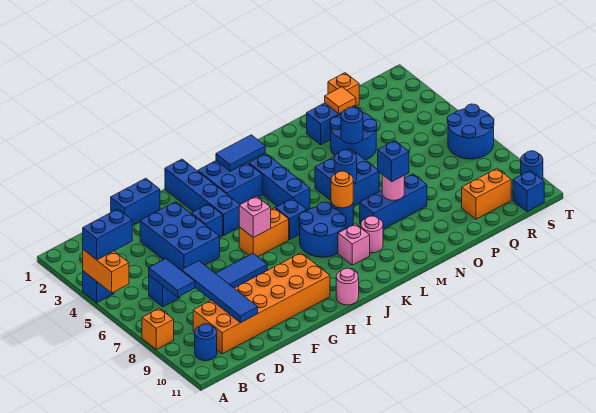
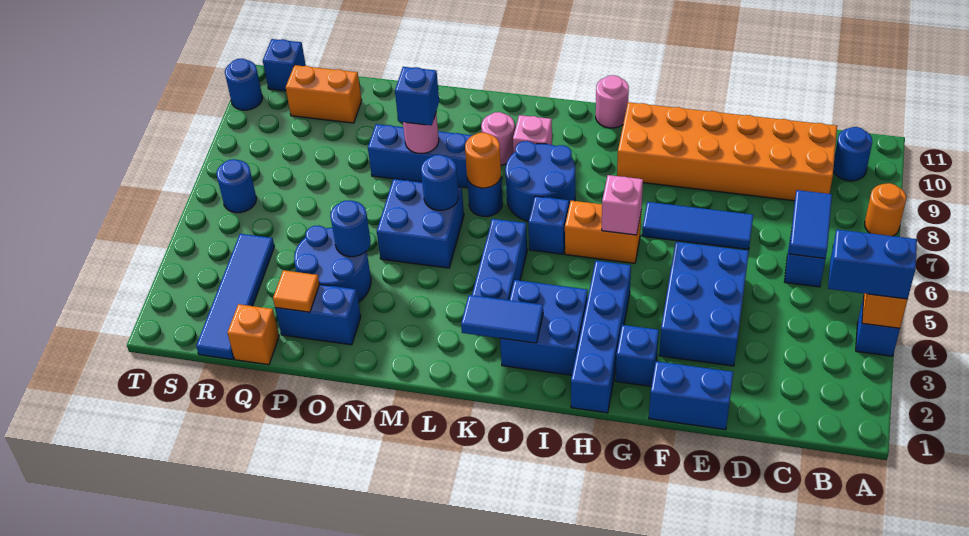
orange 1x1 brick [142,308,174,349] -> orange 1x1 round brick [865,183,906,236]
blue 1x4 tile [182,261,258,323] -> blue 1x4 tile moved to [196,234,274,360]
blue 1x1 brick [191,204,223,237] -> blue 1x1 brick moved to [616,325,659,386]
blue 2x2 round brick [447,104,494,159] -> blue 1x1 round brick [216,159,256,213]

